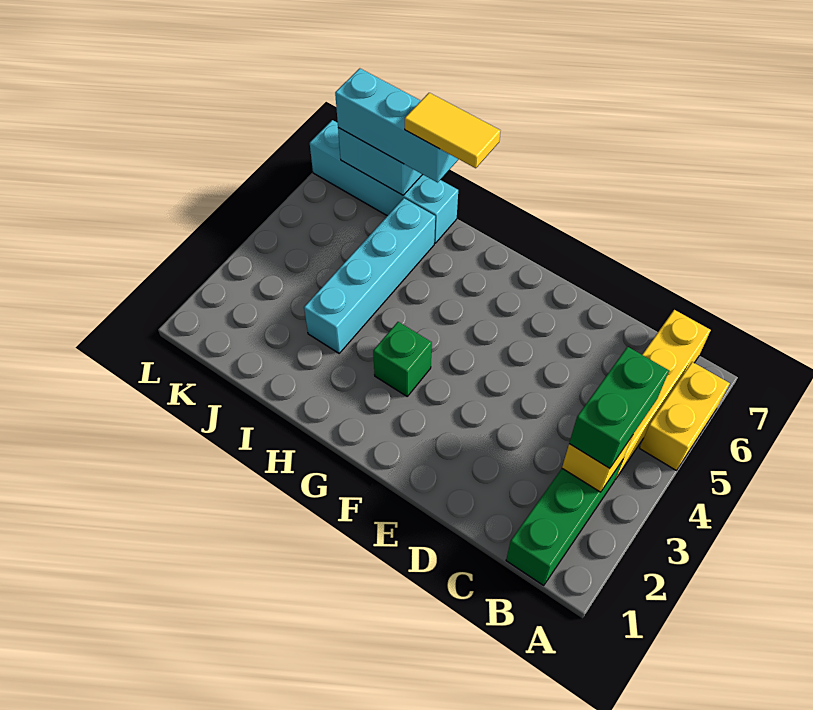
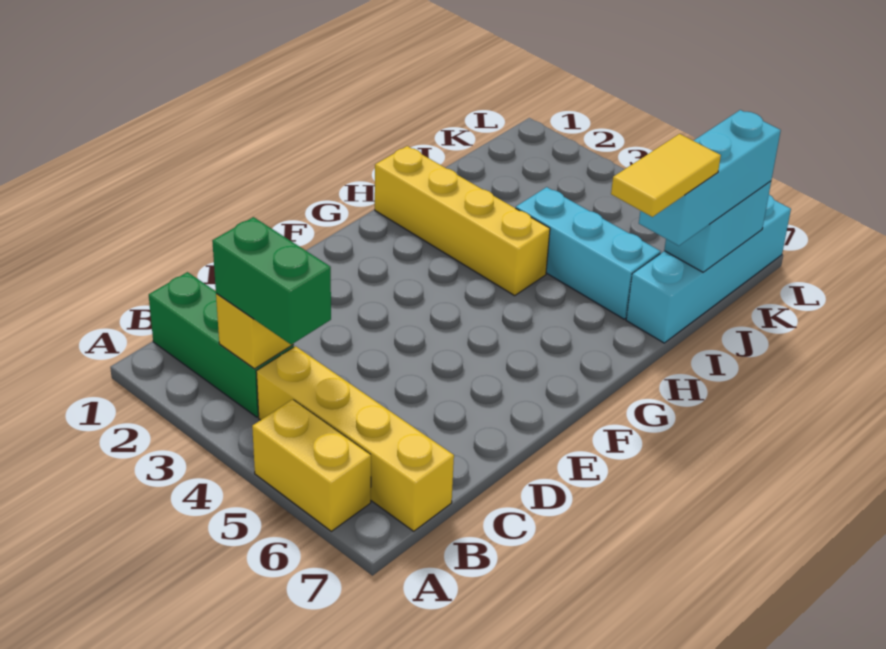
green 1x1 brick [373,322,432,396] -> none
none -> yellow 1x4 brick [375,146,550,296]
cyan 1x4 brick [304,198,435,353] -> cyan 1x3 brick [516,187,661,319]

